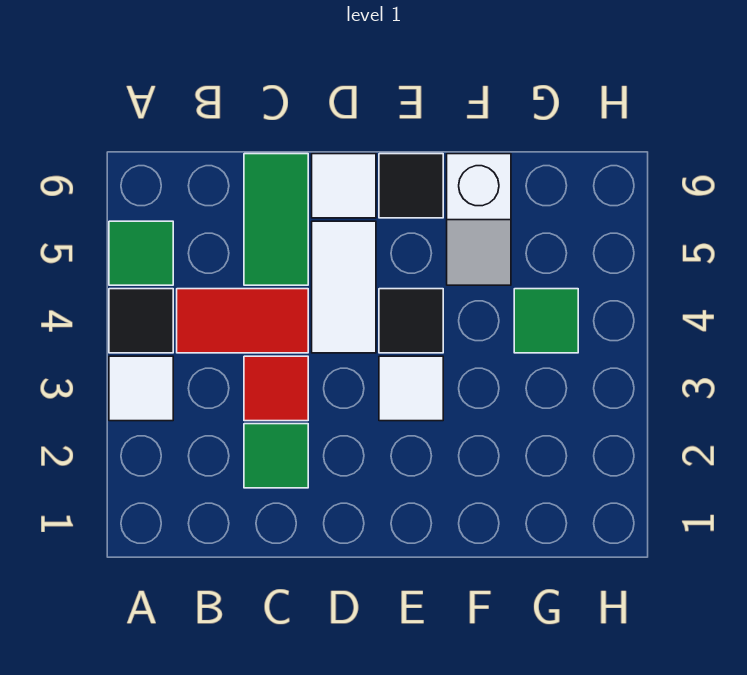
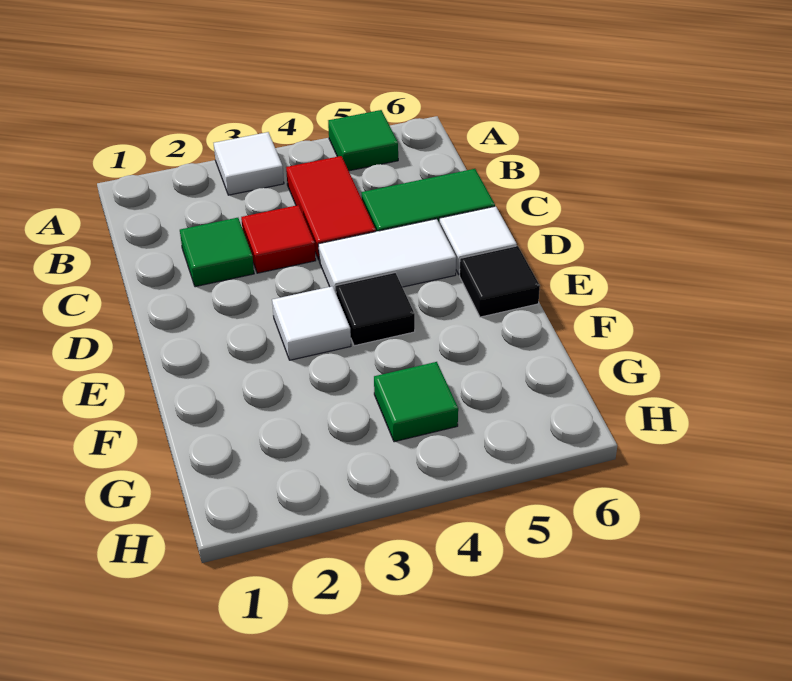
black 1x1 tile [109,289,173,353] -> none
white 1x2 slope [447,154,511,285] -> none

